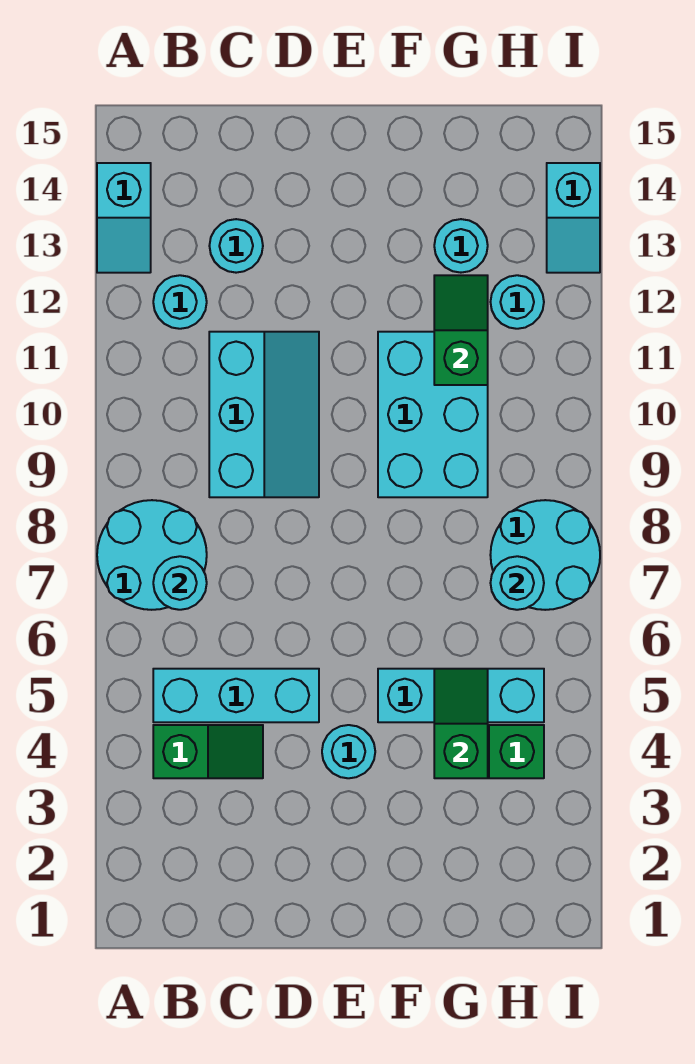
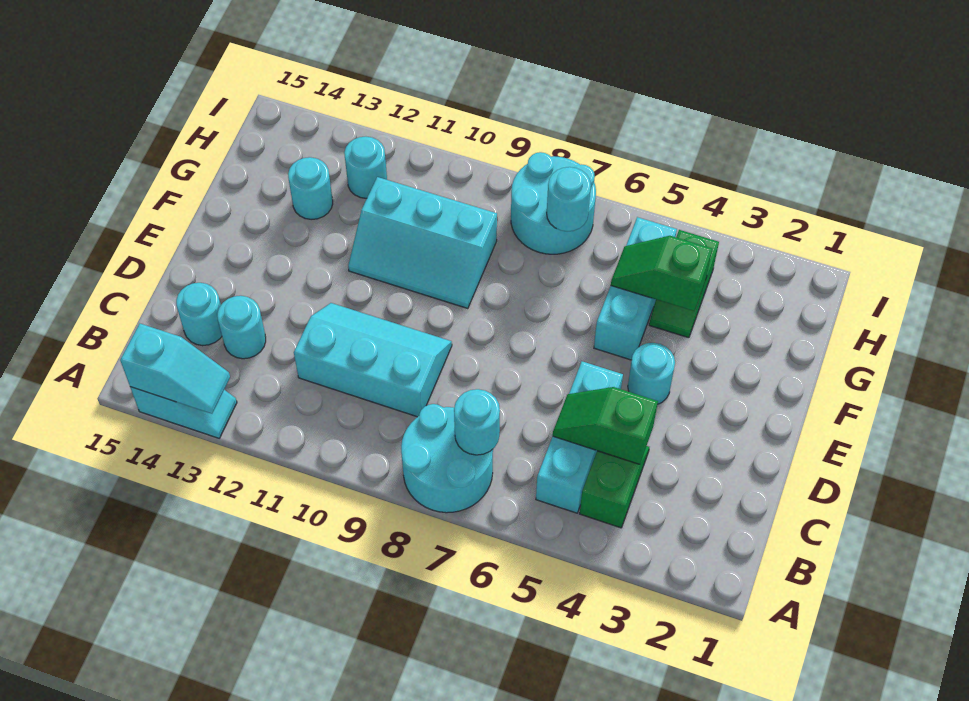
cyan 1x1 round brick [153,275,207,329] -> cyan 1x1 round brick moved to [176,283,222,346]
cyan 2x3 brick [378,332,488,497] -> cyan 2x3 slope [348,177,497,309]
green 1x2 slope [434,275,488,385] -> green 1x2 slope moved to [553,387,658,464]
cyan 1x2 slope [547,163,600,273] -> cyan 1x2 slope moved to [120,324,230,414]

